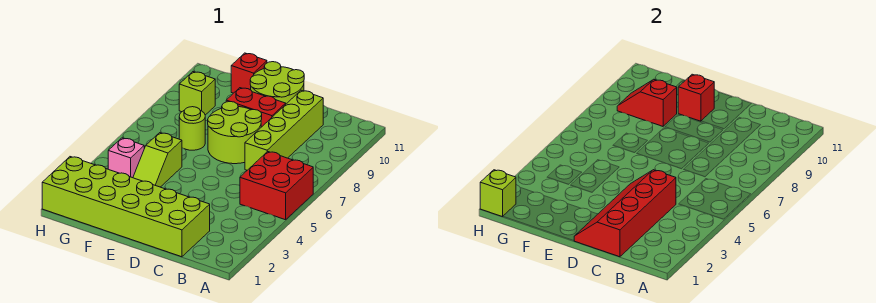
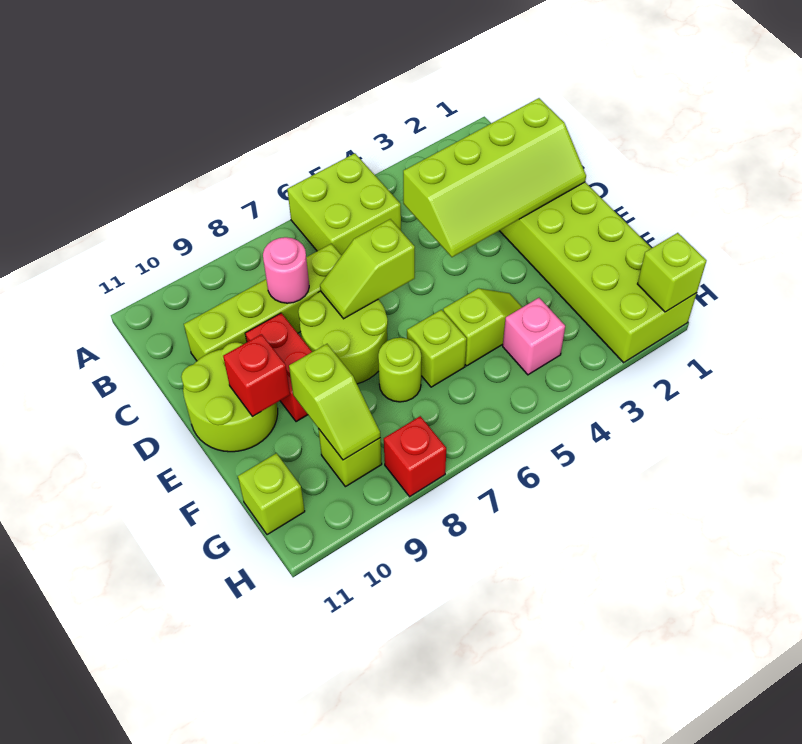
red 2x2 brick [240,152,313,220] -> lime 2x2 brick [287,153,401,256]
red 2x4 slope [574,170,676,257] -> lime 2x4 slope [403,98,586,257]
none -> pink 1x1 round brick [263,237,309,303]
none -> lime 1x2 slope [320,219,415,319]
none -> lime 1x1 brick [407,310,467,387]
red 1x2 slope [617,80,677,126] -> lime 1x2 slope [289,344,380,460]
red 1x1 brick [231,53,267,93] -> red 1x1 brick moved to [384,416,446,497]
none -> lime 1x1 brick [238,453,305,535]

